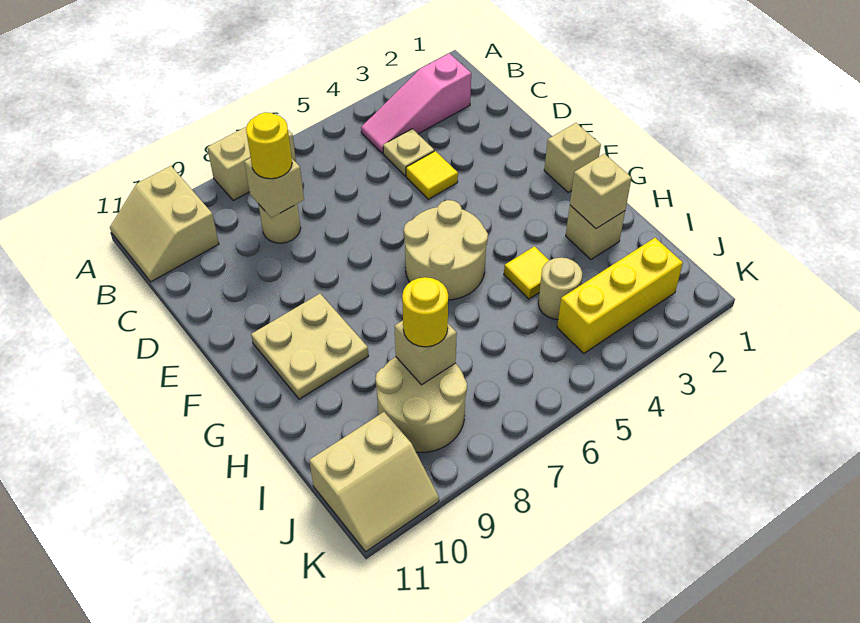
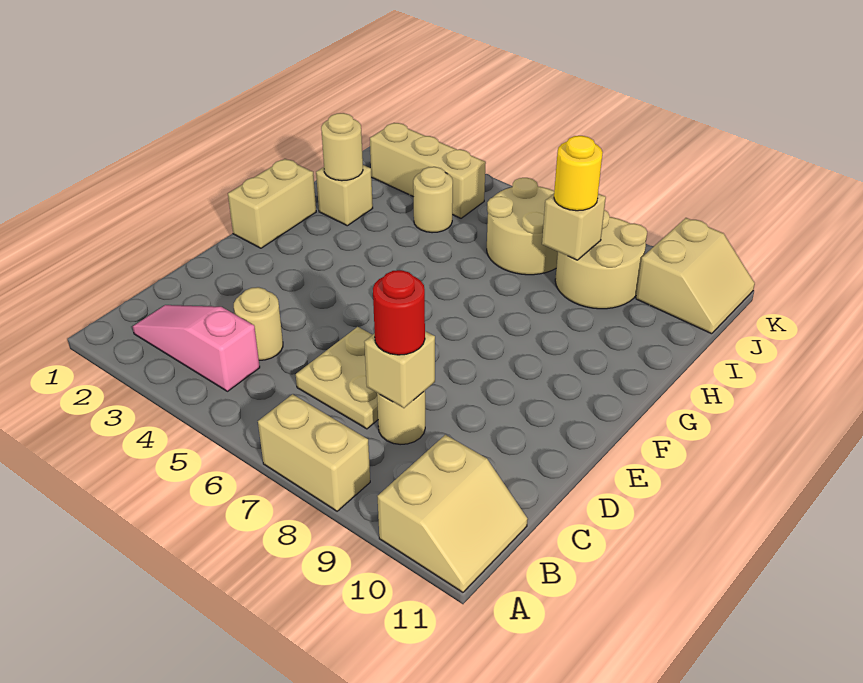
pink 1x3 slope [361,53,471,154] -> pink 1x3 slope turned to [133,305,260,391]
tan 1x1 plate [383,129,434,176] -> tan 1x1 round brick [234,287,283,360]
yellow 1x1 round brick [246,112,292,179] -> red 1x1 round brick [373,270,425,355]
yellow 1x1 tile [406,151,458,199] -> none
tan 1x1 brick [544,123,601,192] -> tan 1x2 brick [228,159,316,248]
tan 2x2 round brick [404,200,488,300] -> tan 2x2 round brick moved to [487,178,558,275]
tan 2x2 plate [251,294,368,399] -> tan 2x2 plate moved to [296,327,378,429]
tan 1x1 brick [570,154,631,229] -> tan 1x1 round brick [321,113,363,181]
yellow 1x1 tile [504,246,549,299] -> none
yellow 1x3 brick [557,238,683,353] -> tan 1x3 brick [370,123,486,218]
tan 2x2 slope [309,412,439,552] -> tan 2x2 slope turned to [636,218,755,334]

